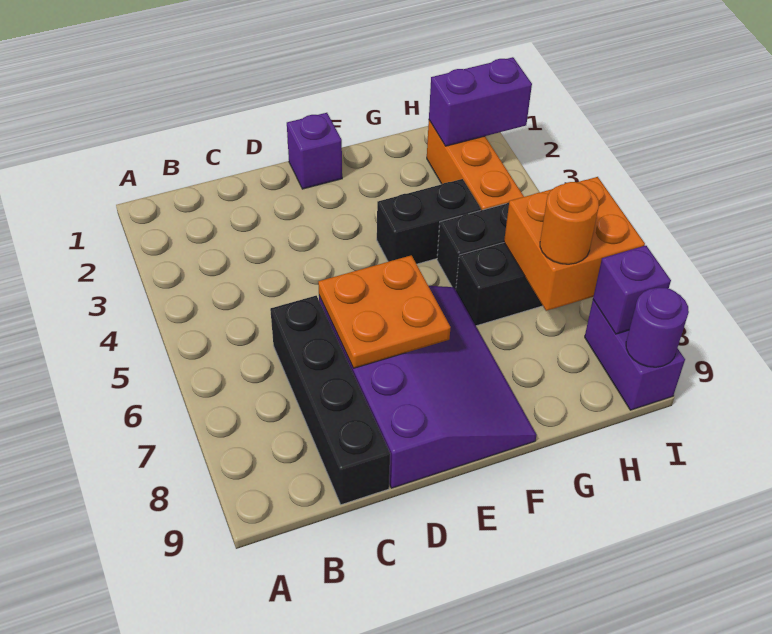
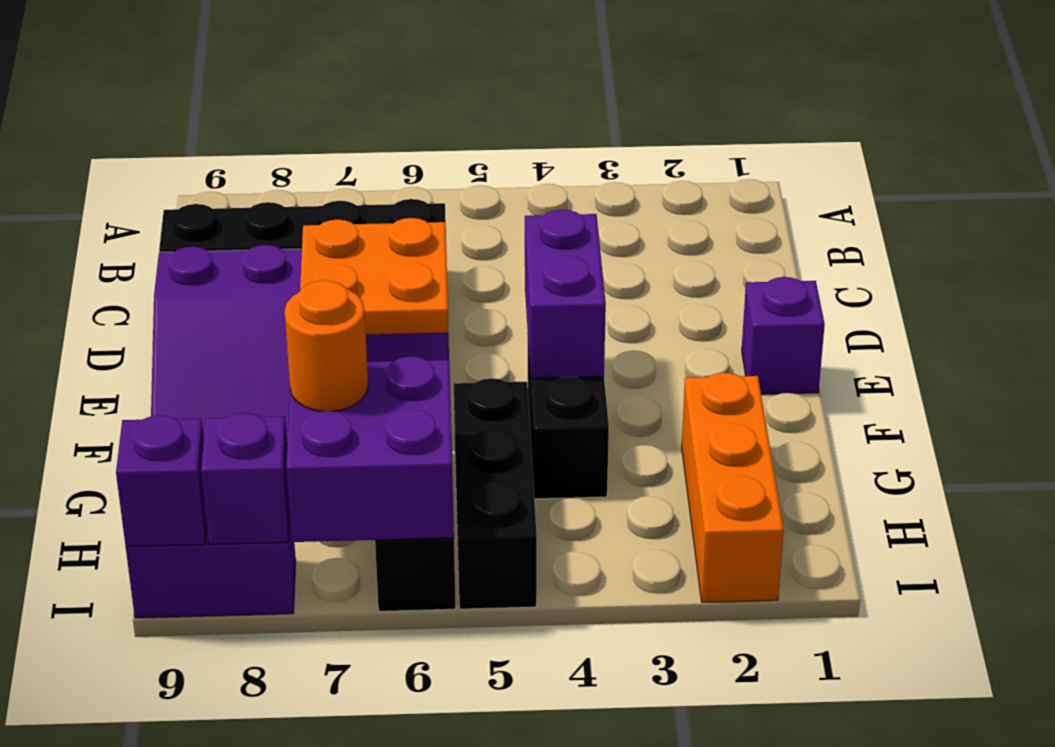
orange 1x3 brick [427,120,524,210] -> orange 1x3 brick turned to [682,373,784,602]
purple 1x2 brick [429,57,532,146] -> purple 1x2 brick moved to [525,210,606,378]
orange 2x2 brick [504,177,645,311] -> purple 2x2 brick [286,356,454,542]
purple 1x1 round brick [626,288,689,367] -> purple 1x1 brick [116,415,207,547]

